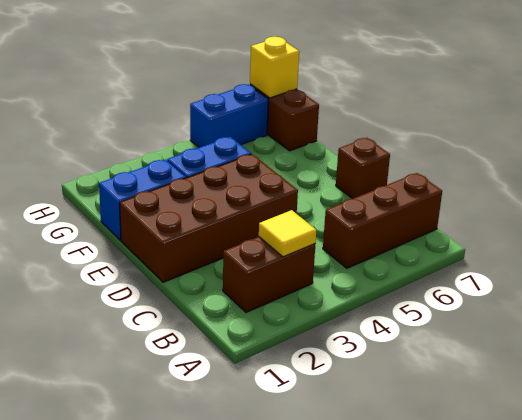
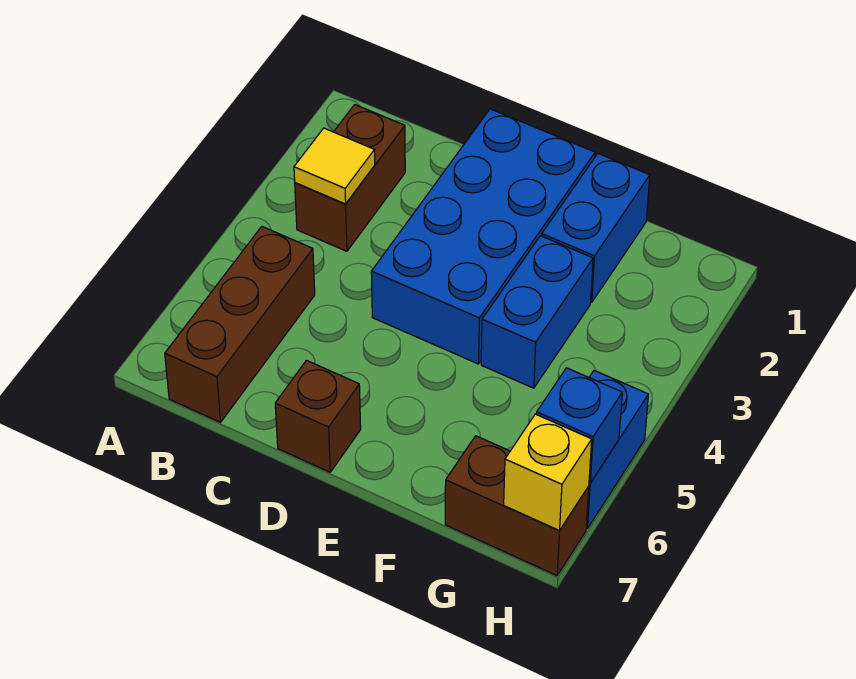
brown 2x4 brick [120,154,298,282] -> blue 2x4 brick [371,109,595,364]
none -> blue 1x1 brick [537,368,622,483]

